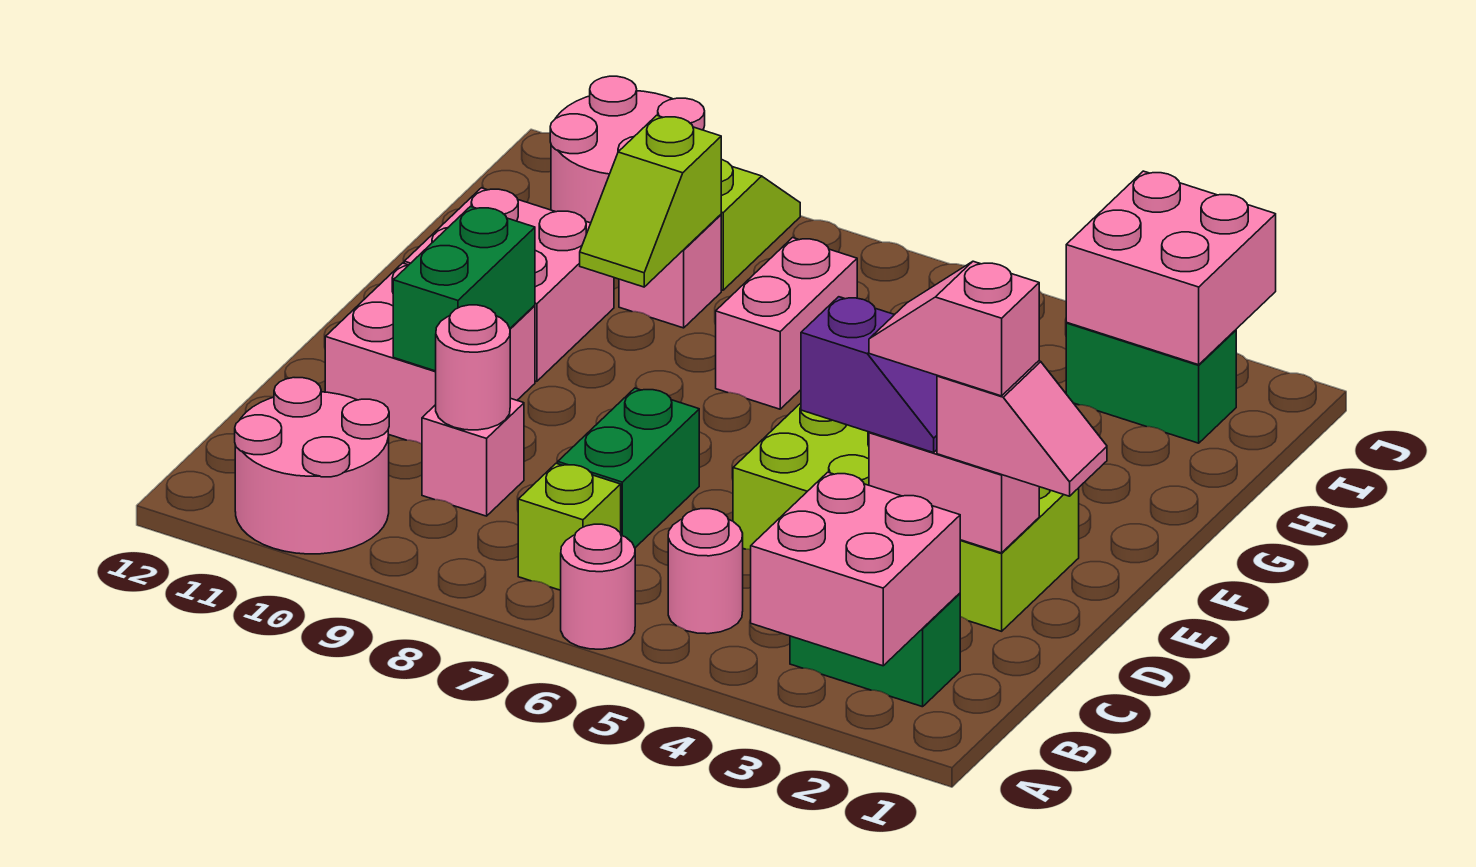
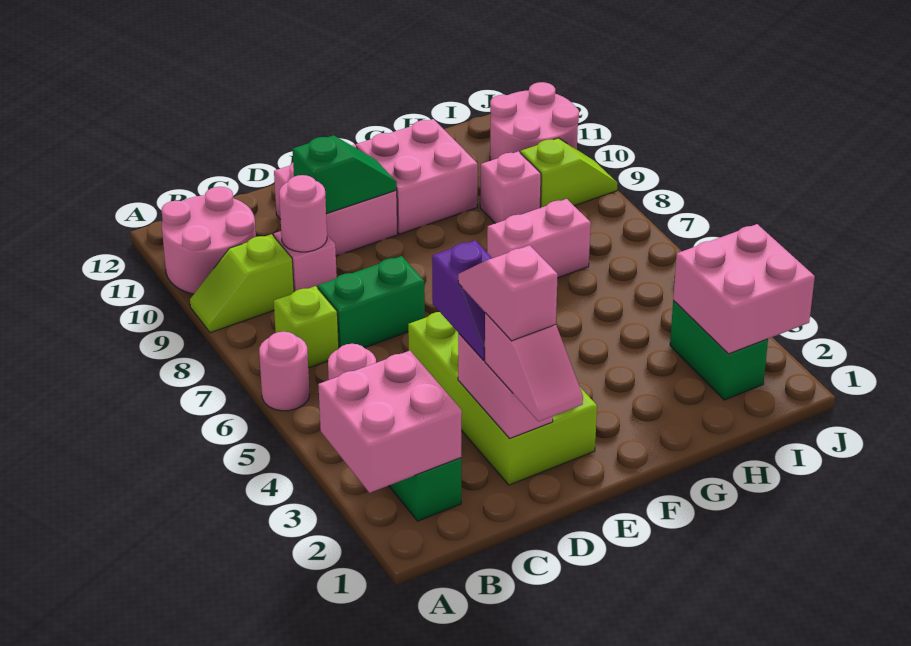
green 1x2 brick [393,207,535,371] -> green 1x2 slope [293,135,397,214]
lime 1x2 slope [580,115,721,287] -> lime 1x2 slope moved to [190,234,294,333]

